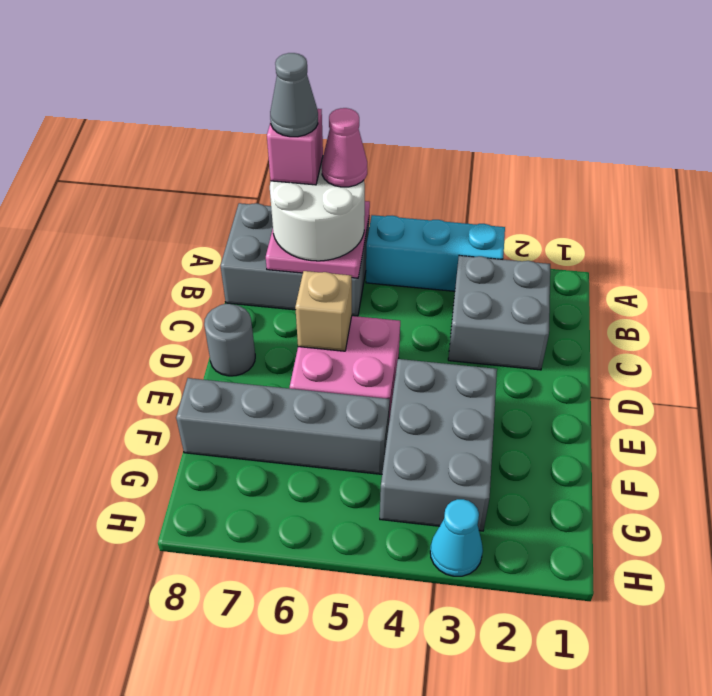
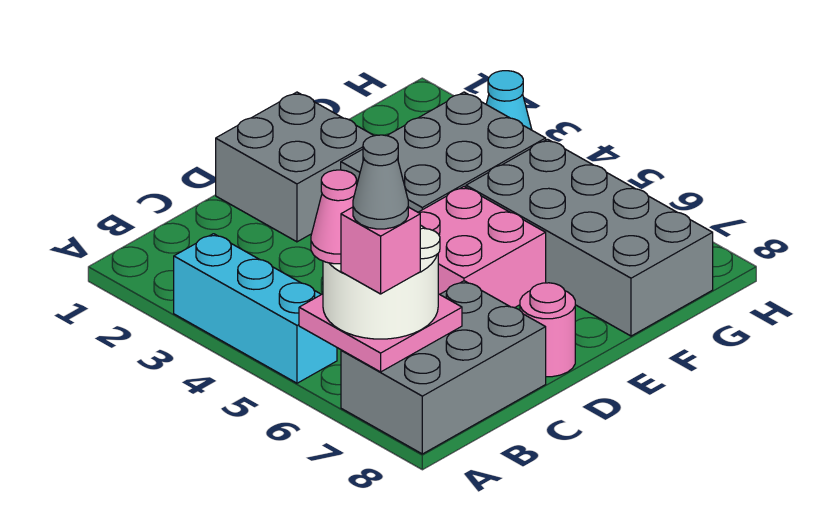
grey 2x3 brick [221,203,369,316] -> grey 2x3 brick turned to [341,281,546,454]
grey 2x2 brick [448,256,550,370] -> grey 2x2 brick moved to [216,92,374,242]
tan 1x1 brick [295,271,352,351] -> none
grey 1x1 round brick [204,304,255,376] -> pink 1x1 round brick [520,283,575,377]
grey 1x4 brick [176,378,390,474] -> grey 2x4 brick [466,139,713,336]

